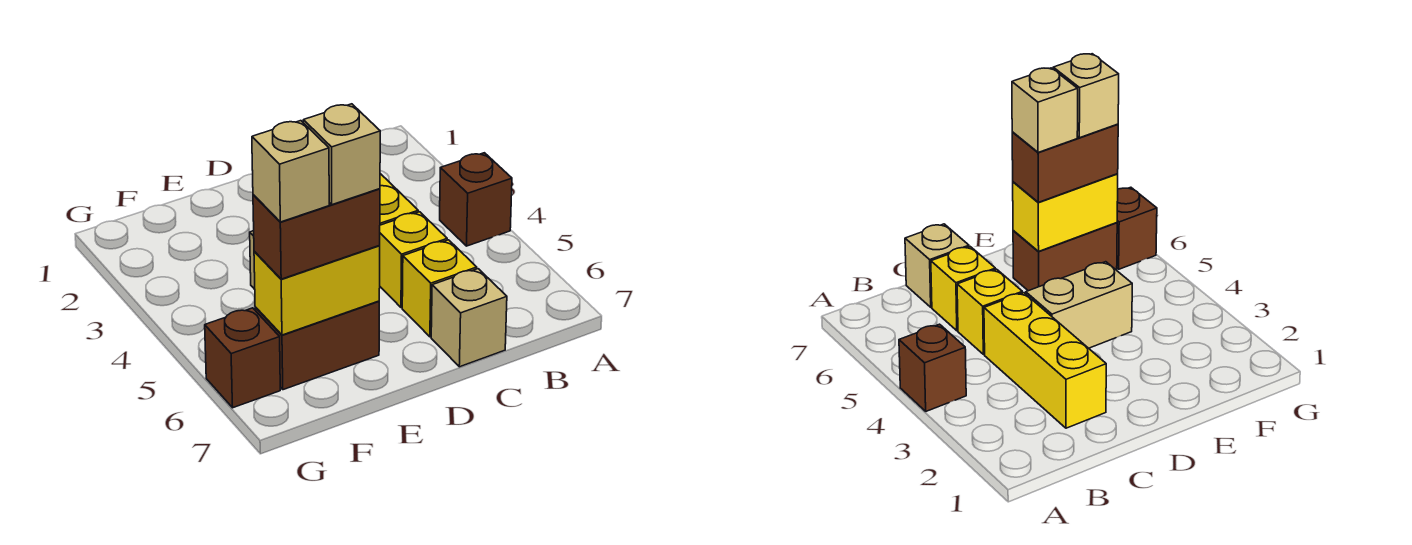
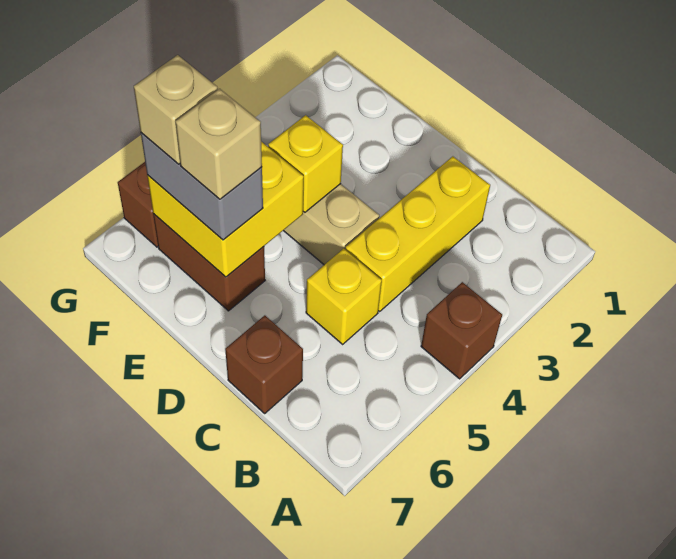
yellow 1x1 brick [402,240,477,337] -> yellow 1x1 brick moved to [268,115,343,212]
tan 1x1 brick [431,269,507,367] -> brown 1x1 brick [225,315,303,413]
yellow 1x2 brick [254,246,380,335] -> yellow 2x2 brick [147,142,304,277]
brown 1x2 brick [253,189,380,279] -> grey 1x2 brick [141,133,263,240]

